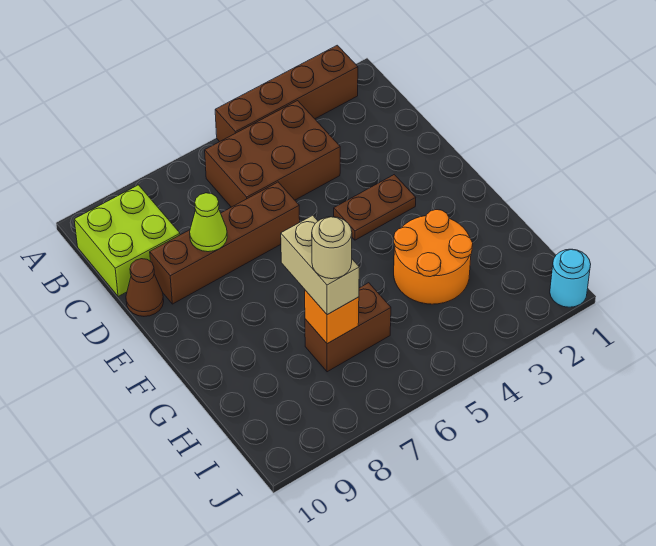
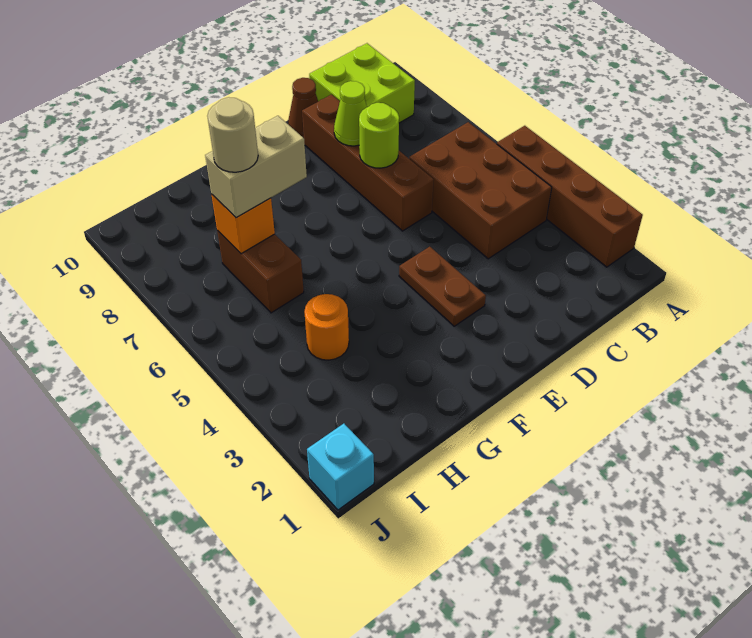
none -> lime 1x1 round brick [359,103,399,168]
orange 2x2 round brick [394,210,473,304] -> orange 1x1 round brick [304,294,349,360]
cyan 1x1 round brick [550,249,591,307] -> cyan 1x1 brick [307,424,374,510]

